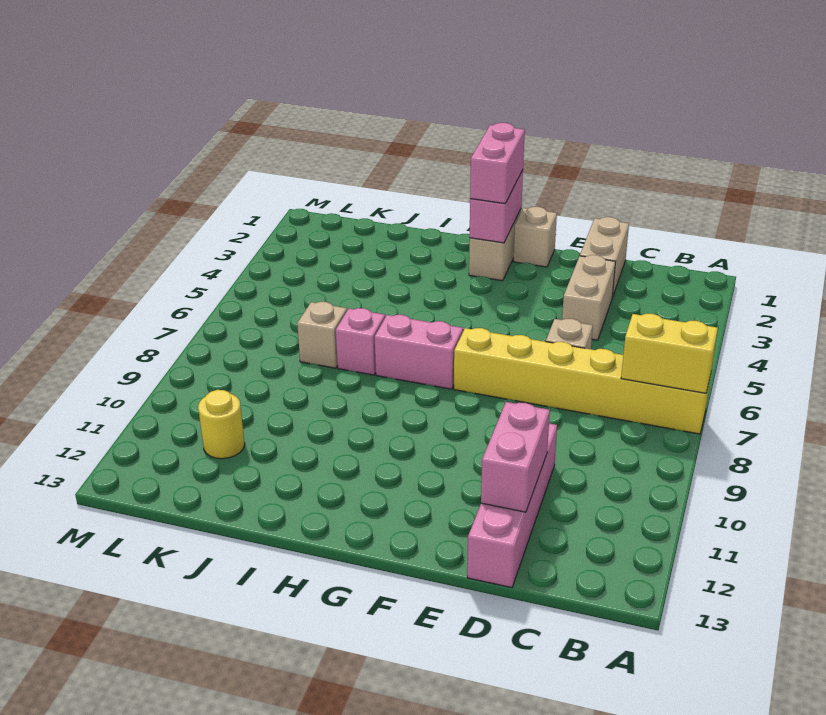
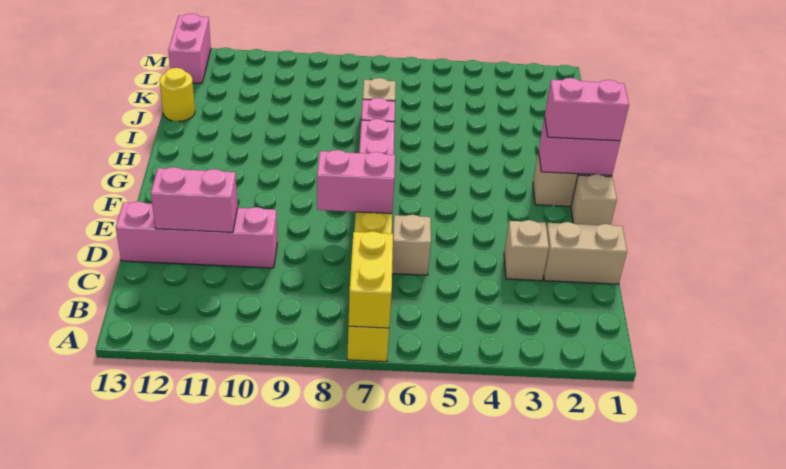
tan 1x2 brick [562,255,615,340] -> tan 1x1 brick [504,220,549,281]
none -> pink 1x2 brick [317,150,395,214]
yellow 1x1 round brick [198,390,245,459] -> yellow 1x1 round brick moved to [160,68,195,122]
none -> pink 1x2 brick [168,14,211,83]

